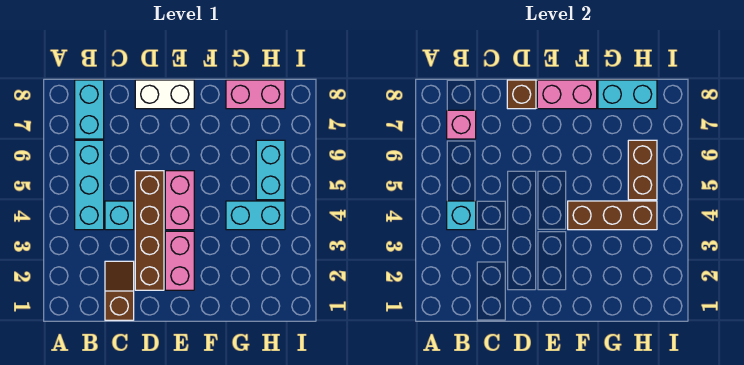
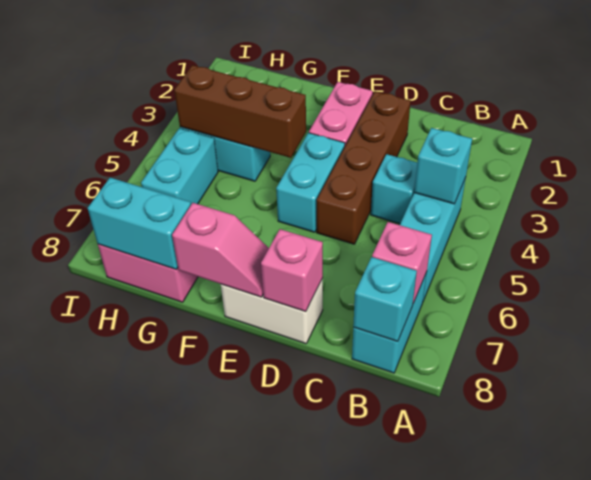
none -> cyan 1x1 brick [353,257,417,341]
brown 1x2 slope [105,261,134,320] -> none
brown 1x1 brick [507,80,536,109] -> pink 1x1 brick [261,229,323,312]
pink 1x2 brick [165,171,194,230] -> cyan 1x2 brick [276,133,345,232]
pink 1x2 brick [537,80,597,109] -> pink 1x2 slope [172,203,269,297]
brown 1x2 brick [628,140,657,200] -> none

